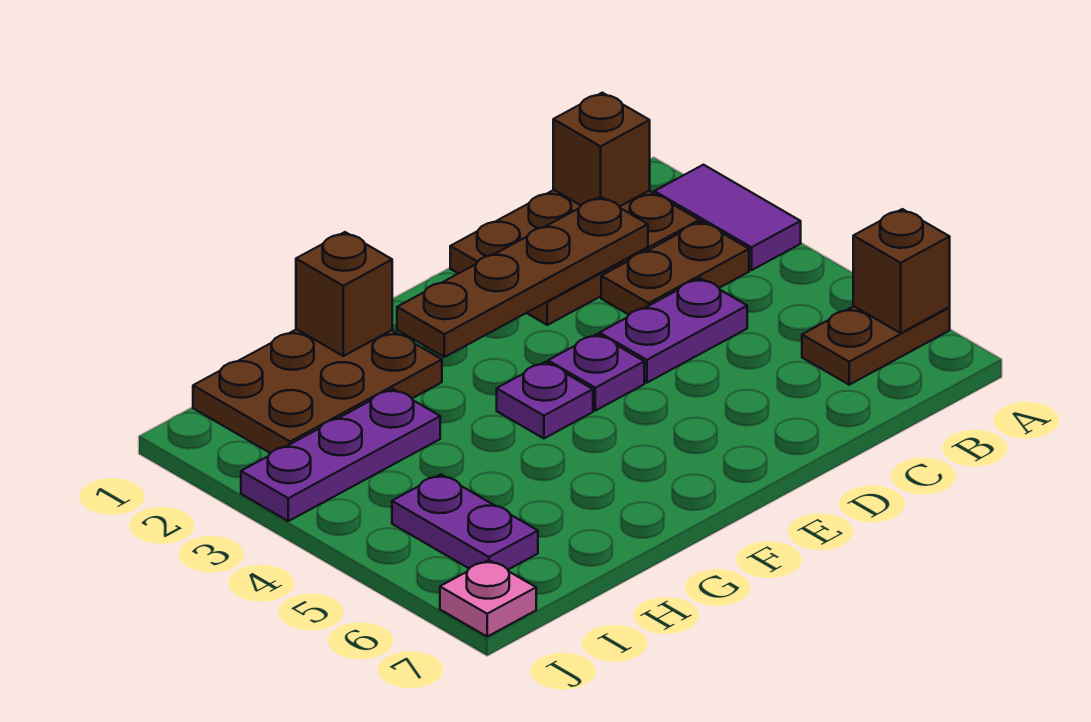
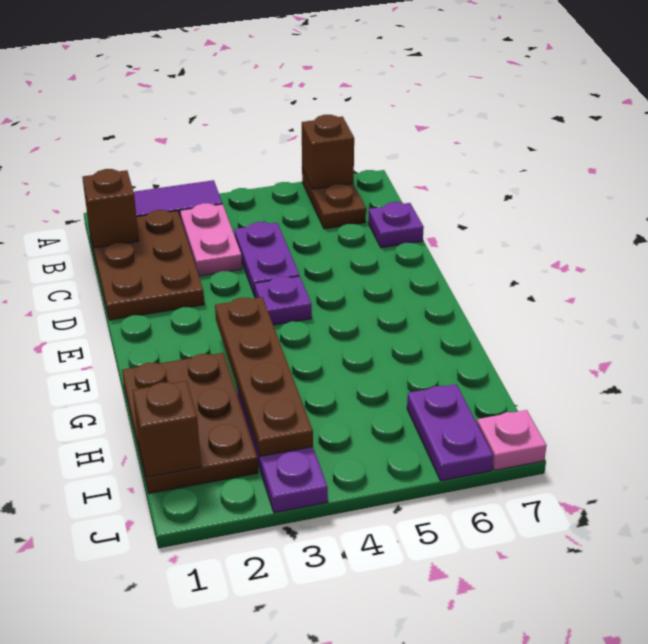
brown 1x2 plate [601,221,749,315] -> pink 1x2 plate [180,203,242,276]
brown 1x4 plate [397,197,648,357] -> brown 1x4 plate moved to [215,297,313,456]
purple 1x1 plate [497,362,593,438] -> purple 1x1 plate moved to [368,202,424,248]
brown 1x1 brick [296,232,392,356] -> brown 1x1 brick moved to [132,381,201,477]
purple 1x2 plate [392,474,538,570] -> purple 1x2 plate turned to [407,384,493,481]

